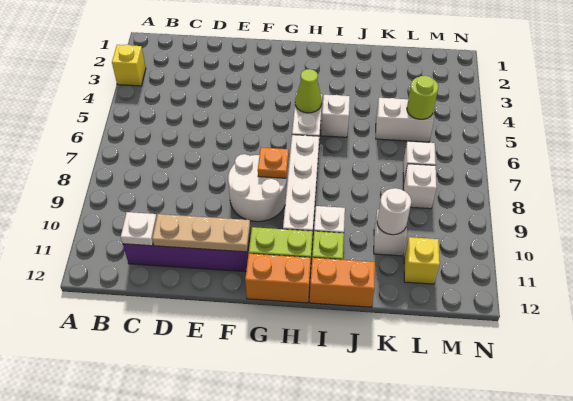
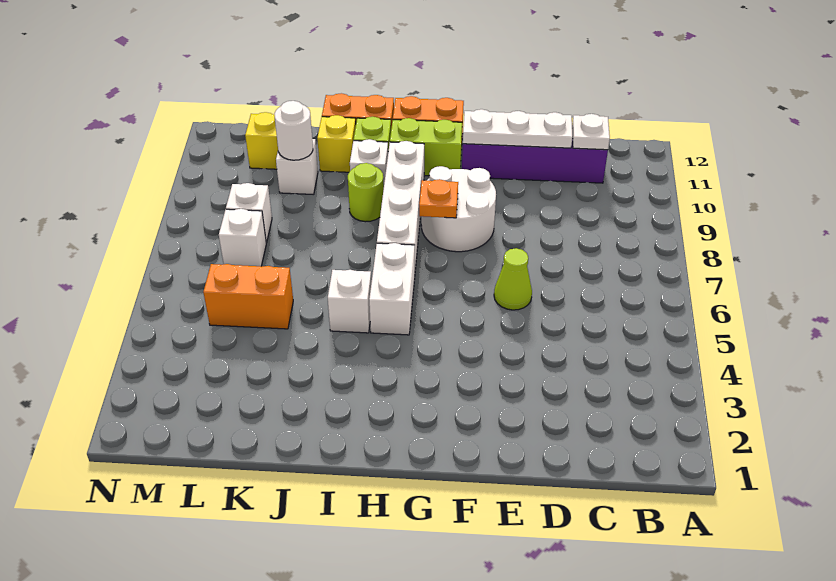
yellow 1x1 brick [112,44,146,86] -> yellow 1x1 brick moved to [317,115,356,172]
tan 1x3 plate [152,214,250,252] -> white 1x3 plate [463,109,572,148]
lime 1x1 cone [295,69,322,113] -> lime 1x1 cone moved to [494,248,532,310]
white 1x2 brick [376,98,434,142] -> orange 1x2 brick [203,264,293,329]
lime 1x1 round brick [407,75,438,119] -> lime 1x1 round brick moved to [348,163,384,222]

